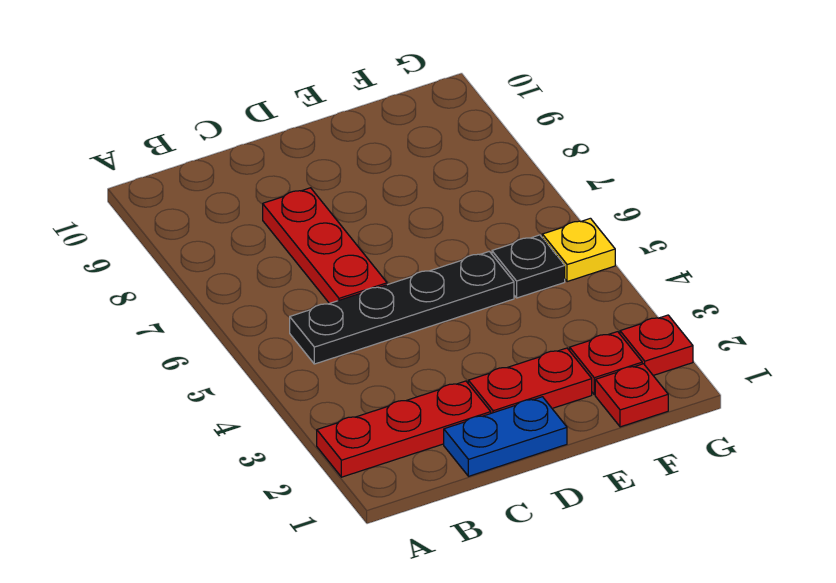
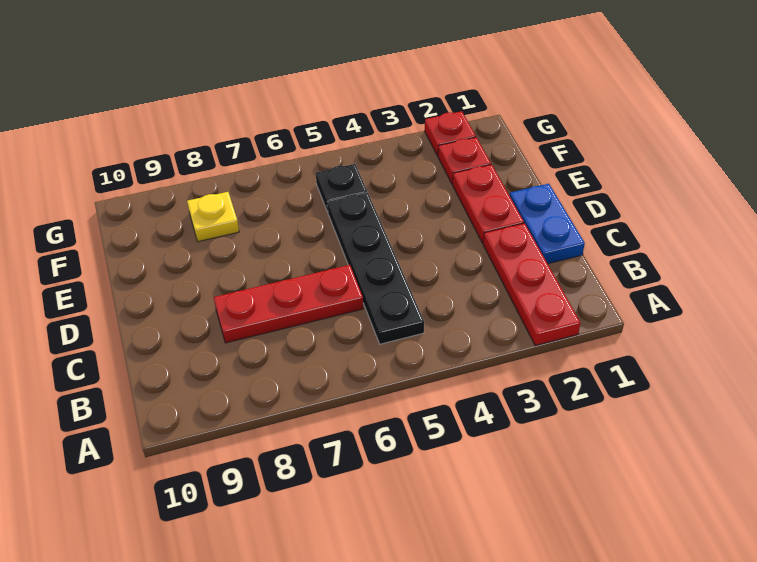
red 1x1 plate [595,364,668,427] -> none
yellow 1x1 plate [542,218,615,282] -> yellow 1x1 plate moved to [187,192,239,242]

